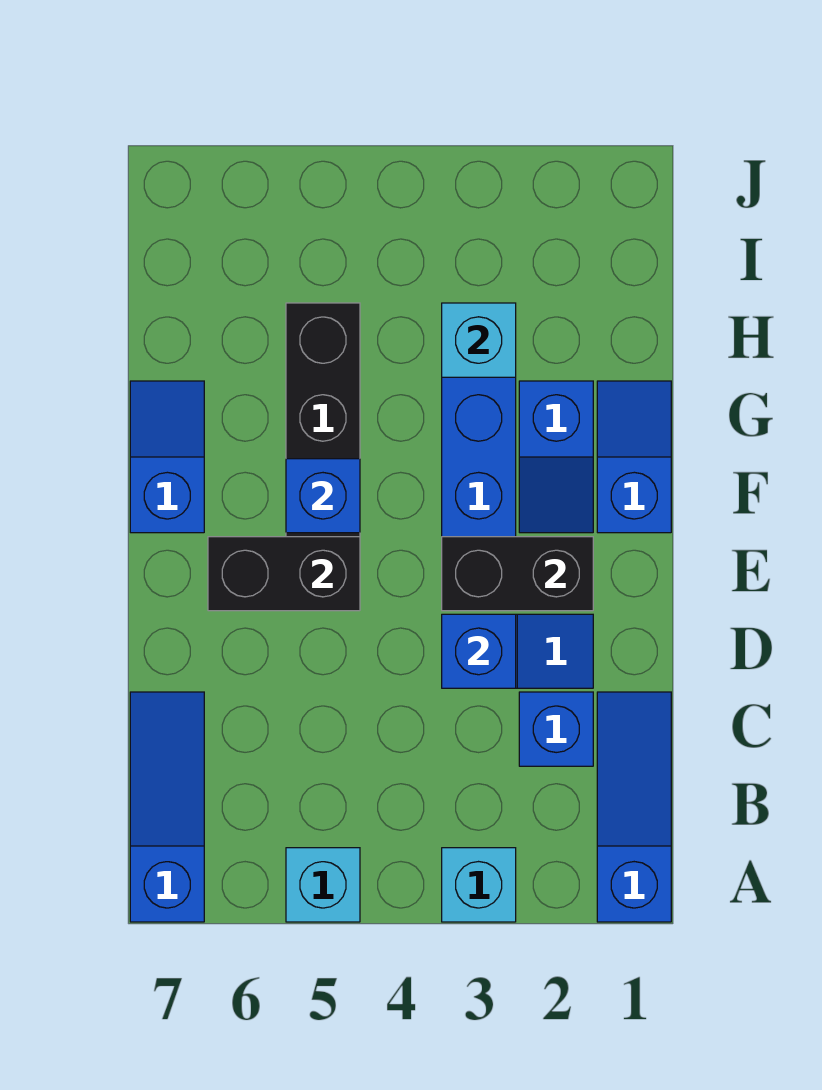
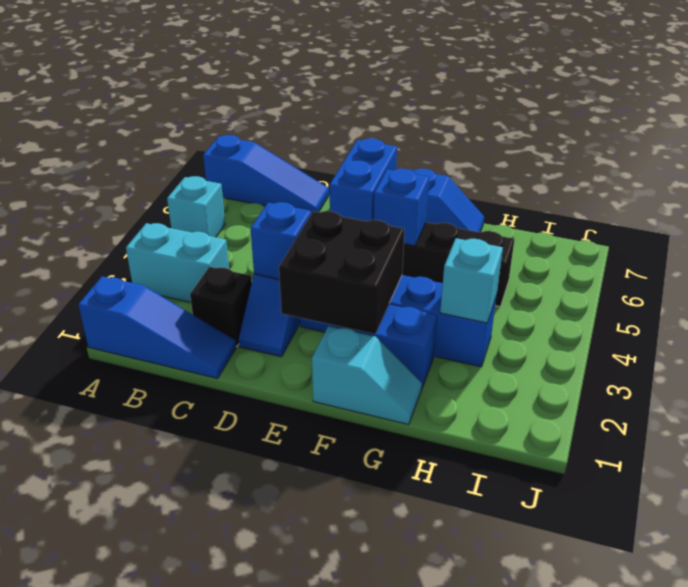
cyan 1x1 brick [442,848,516,922] -> cyan 1x2 brick [126,223,229,302]
blue 1x1 brick [519,692,593,766] -> black 1x1 brick [190,267,252,346]
black 1x2 brick [442,537,593,611] -> black 2x2 brick [279,211,405,334]
black 1x2 brick [208,537,360,611] -> blue 1x2 brick [330,138,397,221]
blue 1x2 slope [597,381,671,533] -> cyan 1x2 slope [312,326,422,425]

